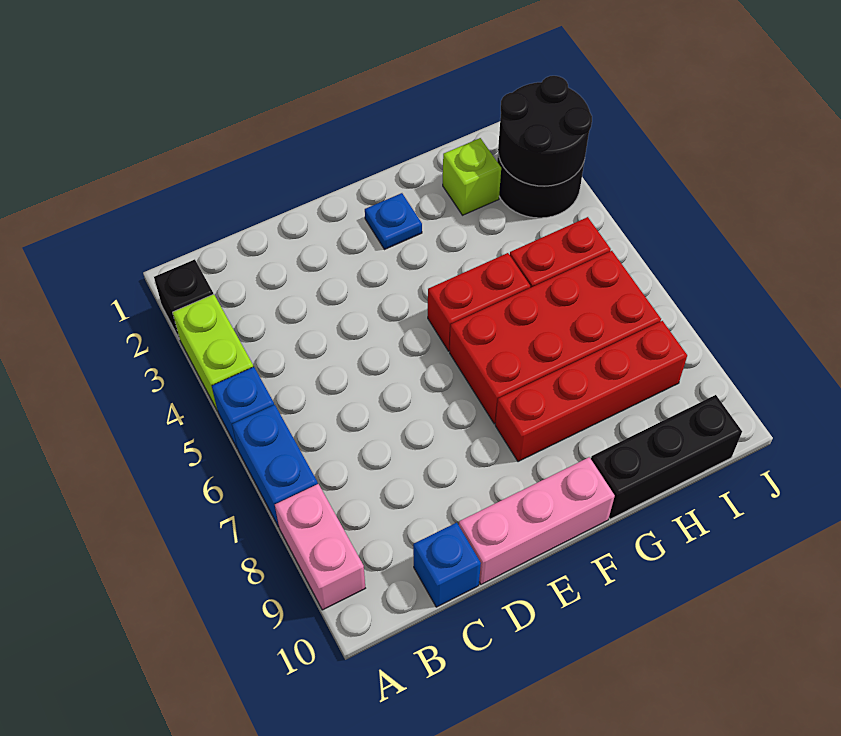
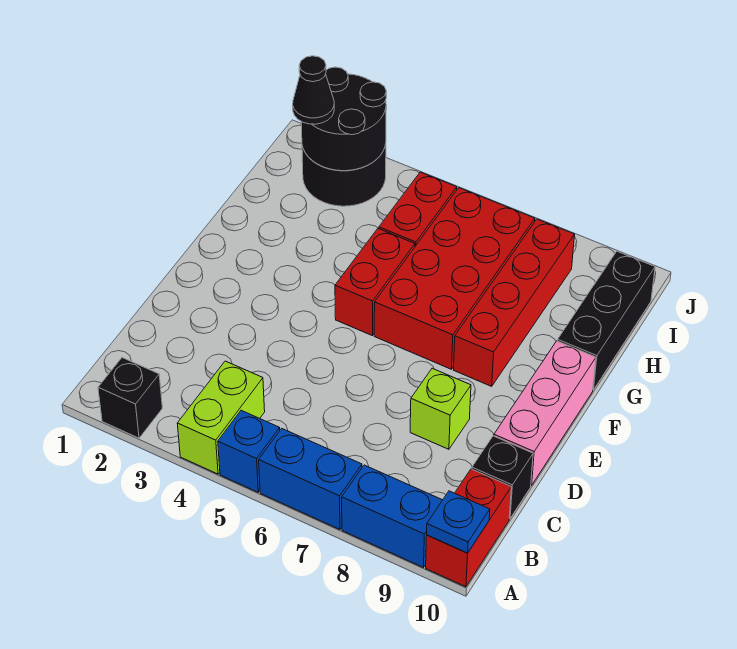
lime 1x2 brick [173,294,253,411] -> lime 1x2 brick turned to [177,361,265,474]
pink 1x2 brick [275,484,365,610] -> blue 1x2 brick [342,465,442,568]
none -> red 1x2 brick [426,469,511,587]
blue 1x1 brick [413,523,481,607] -> black 1x1 brick [472,436,533,518]
blue 1x1 plate [365,193,422,250] -> blue 1x1 plate moved to [427,491,490,553]
lime 1x1 brick [443,138,501,215] -> lime 1x1 brick moved to [410,368,471,449]
none -> black 1x1 cone [293,56,334,124]

